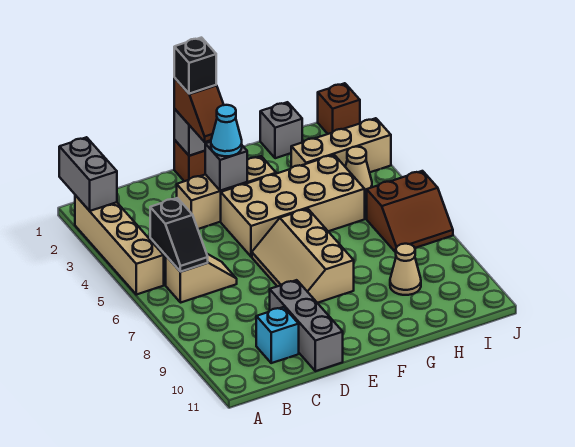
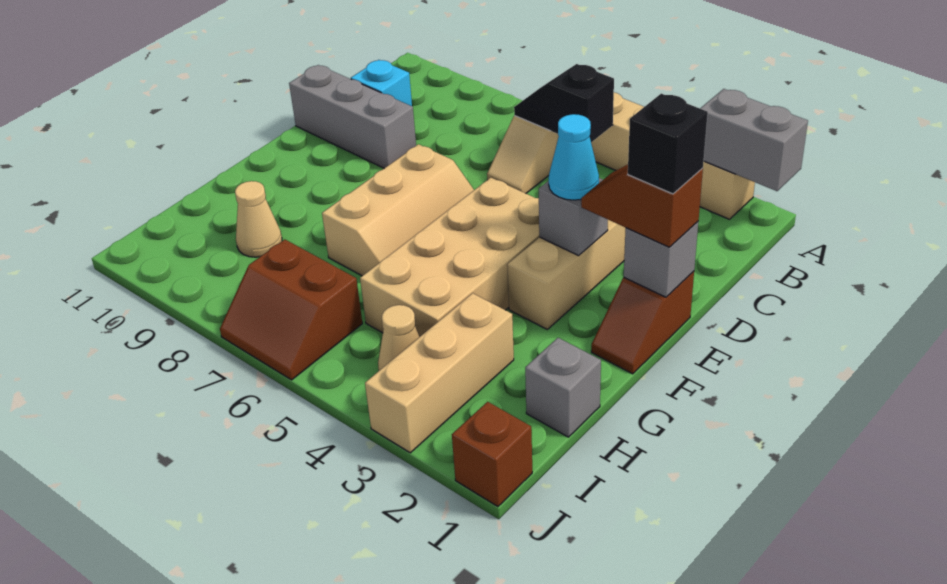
tan 2x3 slope [252,209,354,303] -> tan 2x3 slope turned to [322,144,474,276]
brown 2x2 slope [367,171,453,252] -> brown 2x2 slope turned to [220,240,362,380]

